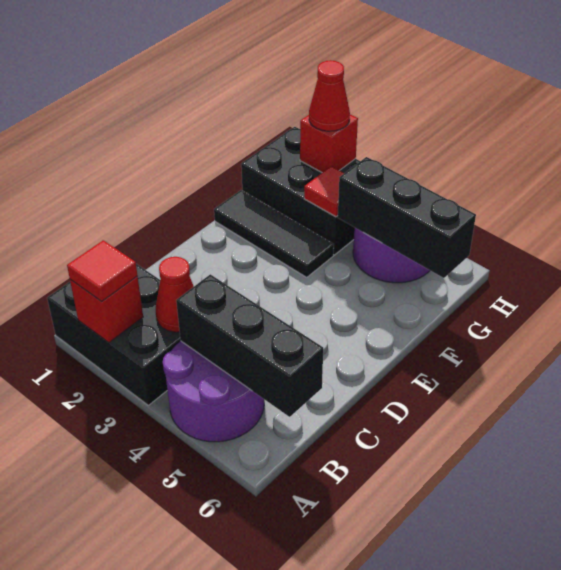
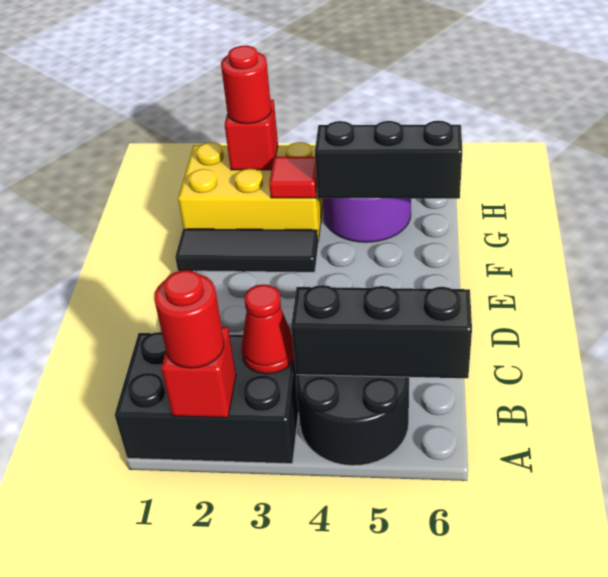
red 1x1 tile [67,240,138,302] -> red 1x1 round brick [154,270,224,368]
purple 2x2 round brick [163,341,264,442] -> black 2x2 round brick [296,375,409,466]
black 2x3 brick [241,127,360,255] -> yellow 2x3 brick [178,142,323,241]
red 1x1 cone [309,60,350,131] -> red 1x1 round brick [221,46,271,124]

